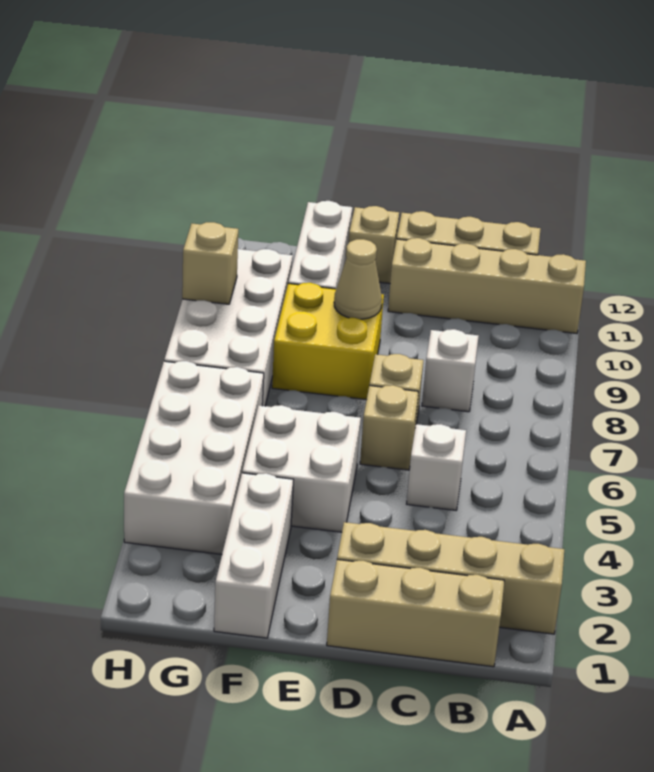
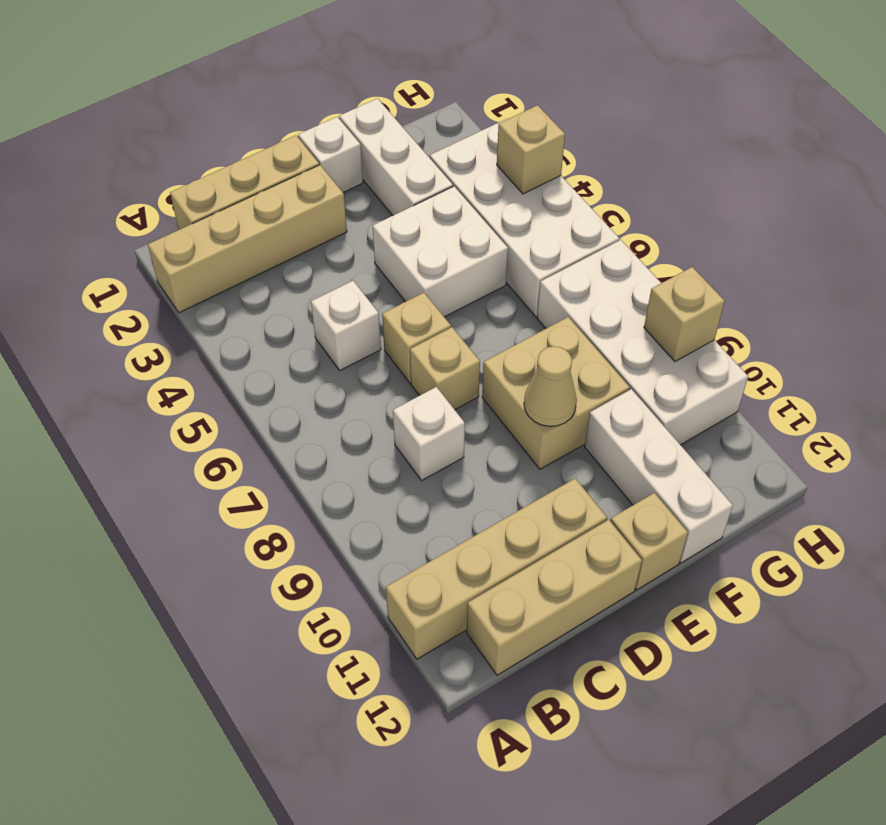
none -> white 1x1 brick [298,117,363,192]
yellow 2x2 brick [272,283,384,400] -> tan 2x2 brick [482,317,630,469]
none -> tan 1x1 brick [497,105,565,194]

